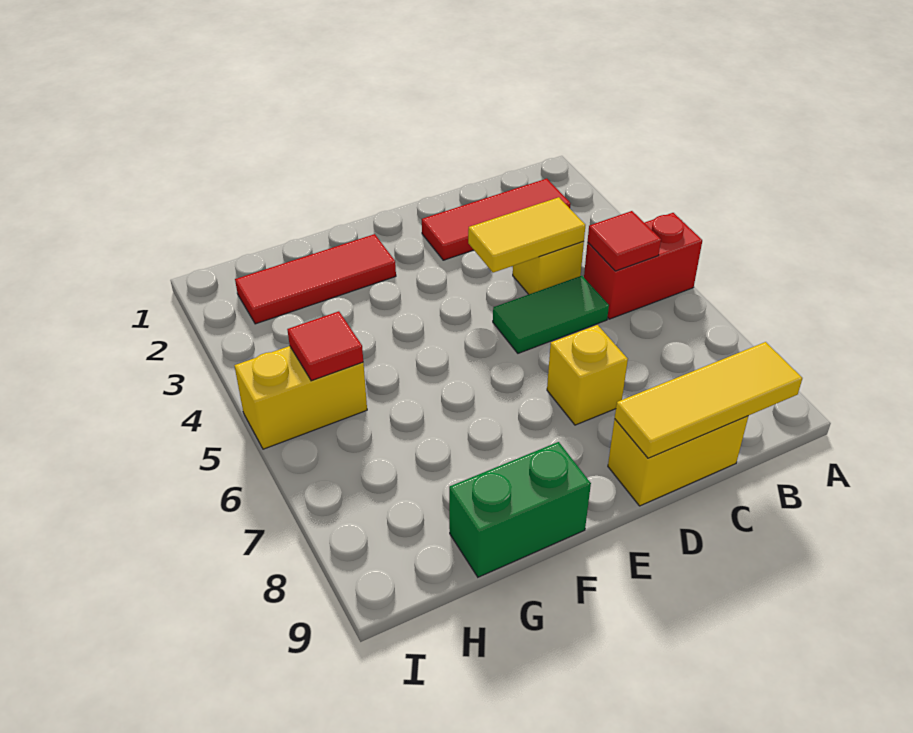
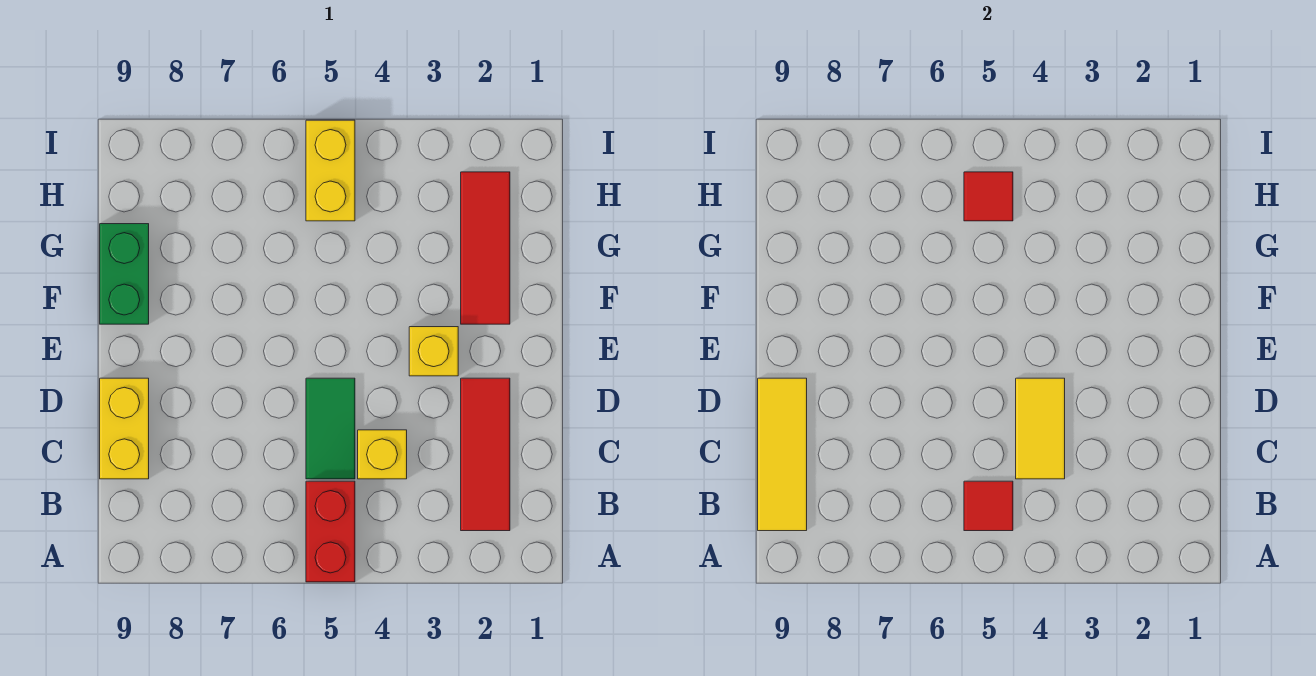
yellow 1x1 brick [547,325,628,425] -> yellow 1x1 brick moved to [409,327,458,376]

